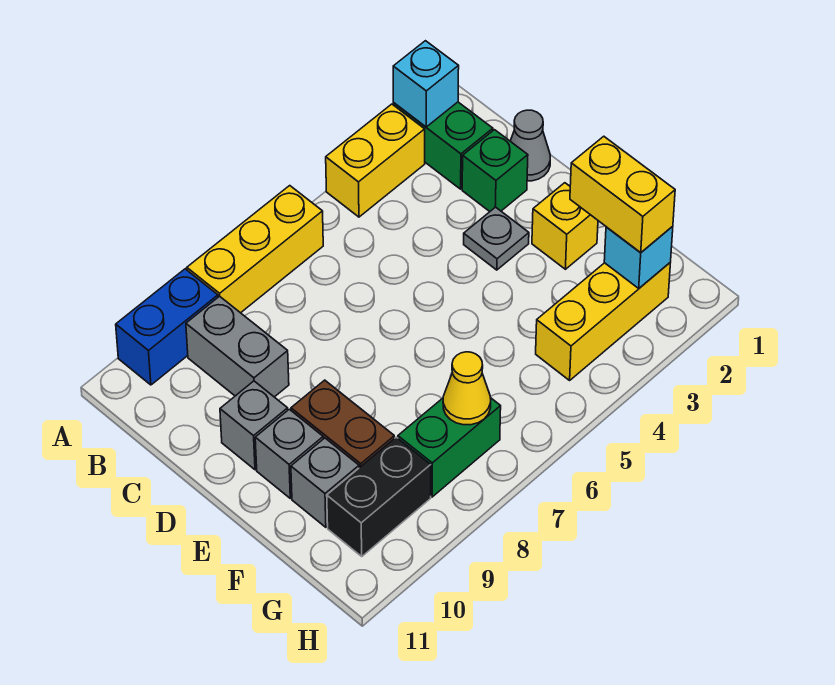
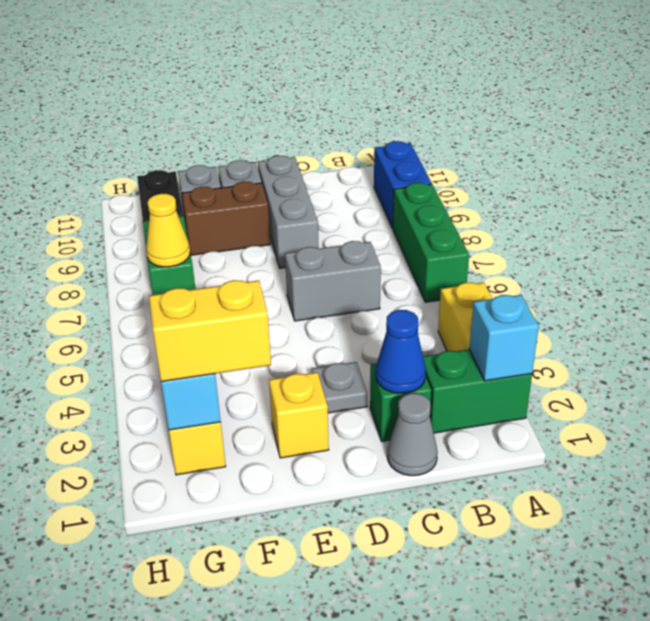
yellow 1x3 brick [187,186,323,313] -> green 1x3 brick [393,183,469,302]
grey 1x2 brick [186,296,289,397] -> grey 1x2 brick moved to [285,241,381,321]
none -> blue 1x1 cone [376,310,426,393]
grey 1x1 brick [220,381,288,470] -> grey 1x3 brick [258,156,319,268]

